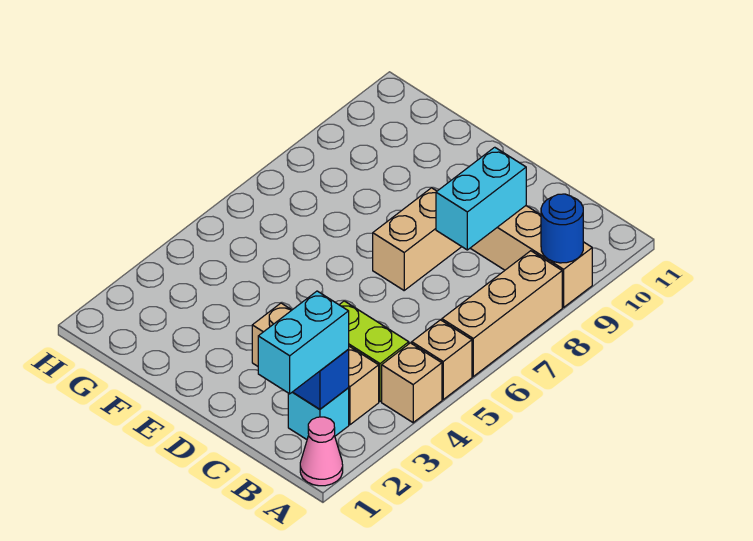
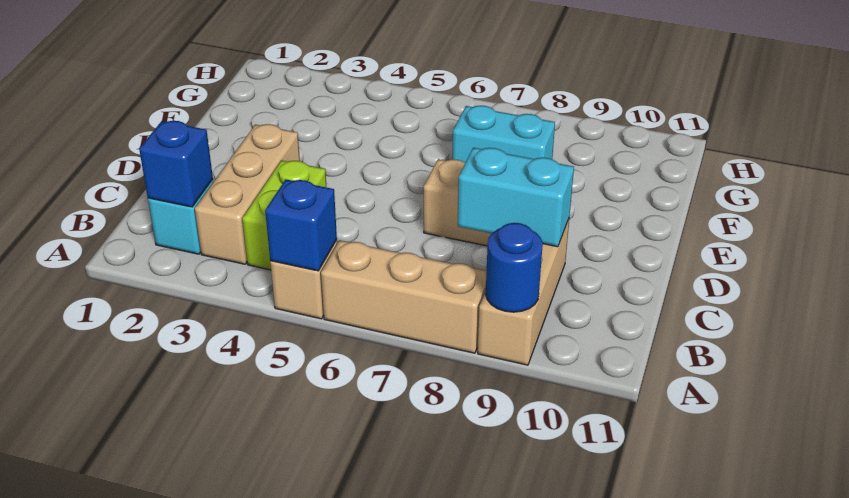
pink 1x1 cone [300,417,343,486] -> none
tan 1x1 brick [382,343,442,423] -> none
none -> blue 1x1 brick [265,179,337,271]
cyan 1x2 brick [258,291,349,394] -> cyan 1x2 brick moved to [452,106,555,163]

